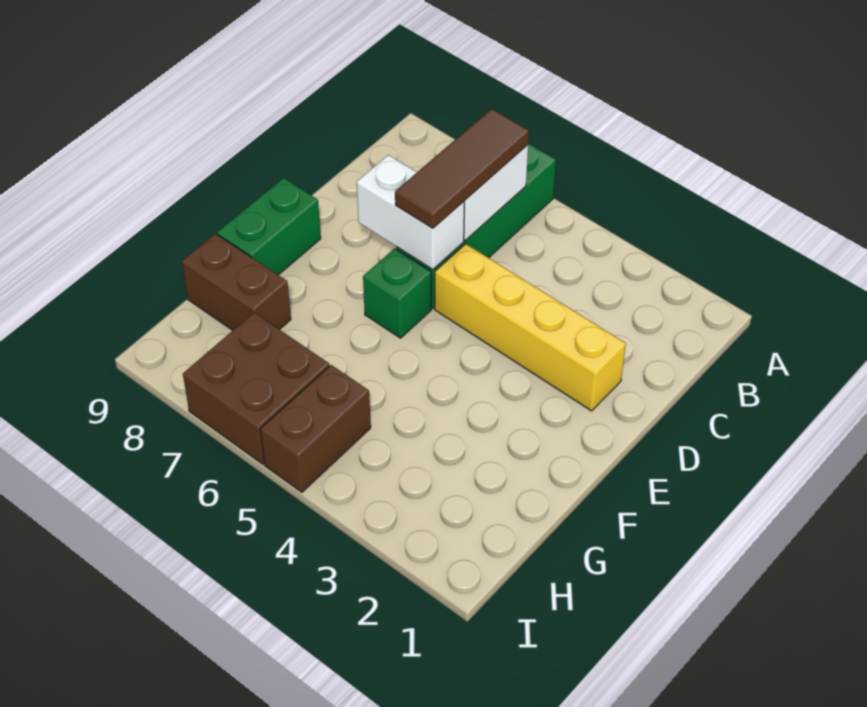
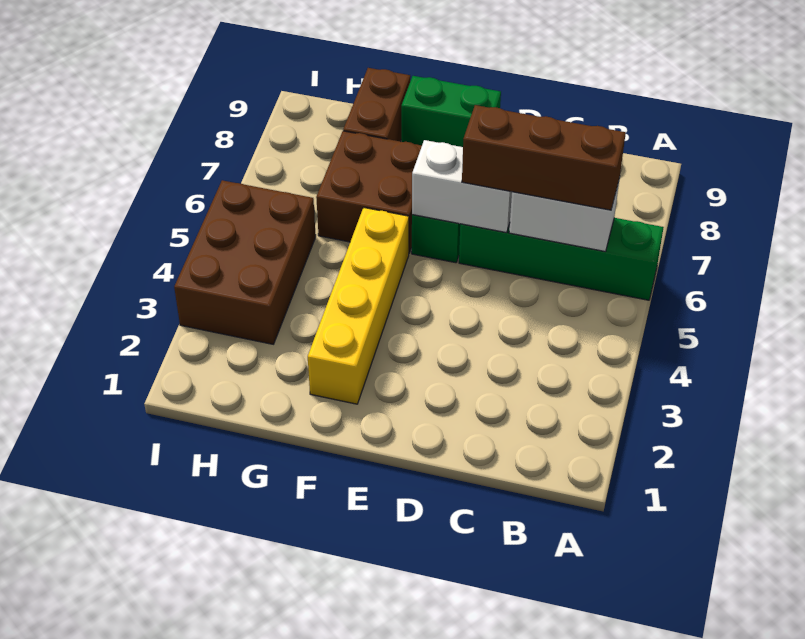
brown 1x3 tile [395,109,529,228] -> brown 1x3 brick [462,105,626,210]
yellow 1x4 brick [435,244,626,411] -> yellow 1x4 brick moved to [308,208,409,404]
white 1x2 brick [357,155,464,269] -> white 1x2 brick turned to [412,140,512,233]
brown 1x2 brick [260,365,371,492] -> brown 2x3 brick [174,180,316,344]
brown 2x2 brick [183,313,329,464] -> brown 2x2 brick moved to [316,131,422,253]

